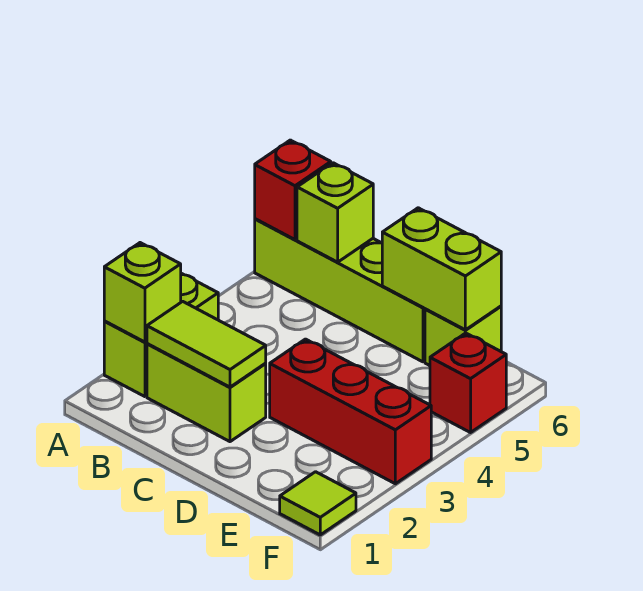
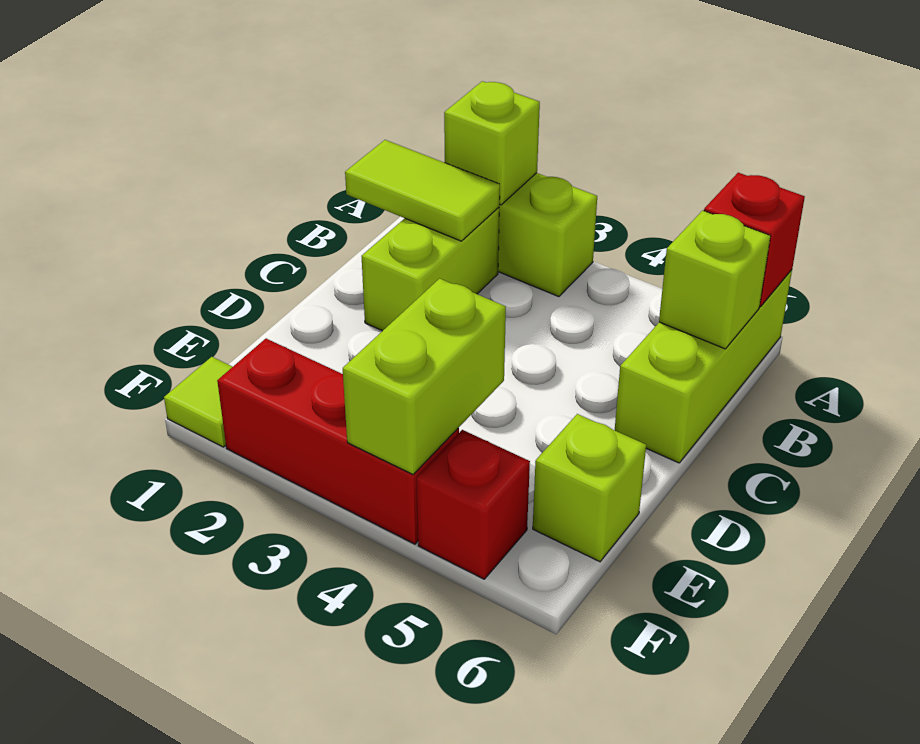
lime 1x4 brick [255,219,425,362] -> lime 1x3 brick [615,270,792,463]
lime 1x2 tile [147,301,266,387] -> lime 1x2 tile turned to [345,140,500,241]
red 1x3 brick [270,339,431,484] -> red 1x3 brick turned to [217,339,459,544]
lime 1x2 brick [382,208,501,330] -> lime 1x2 brick moved to [343,279,506,474]

